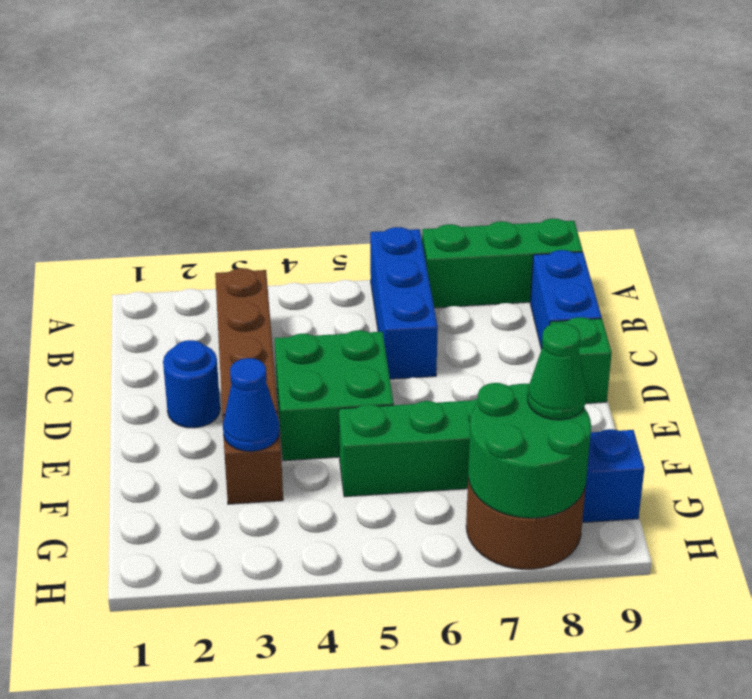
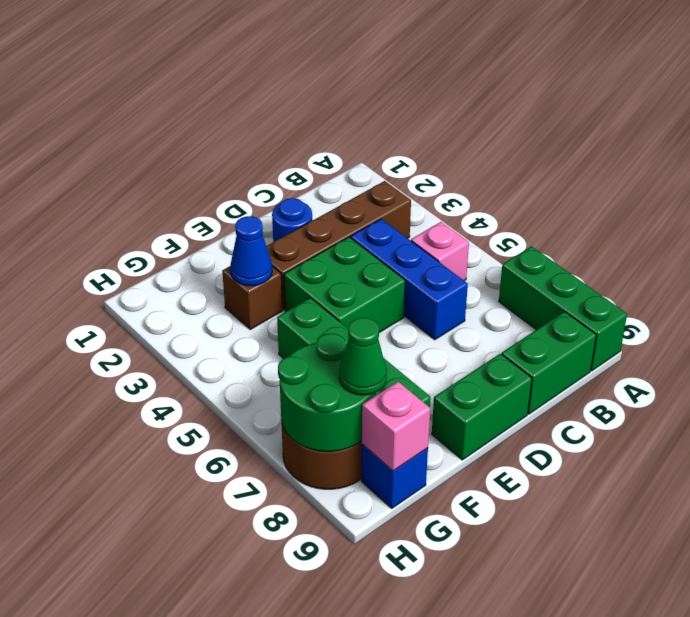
blue 1x3 brick [370,227,438,379] -> blue 1x3 brick turned to [351,219,468,340]
none -> pink 1x1 brick [411,222,469,281]
blue 1x2 brick [530,250,602,349] -> green 1x2 brick [502,312,596,414]
green 1x1 brick [550,317,612,404] -> green 1x2 brick [432,354,532,460]
none -> pink 1x1 brick [362,382,430,471]

